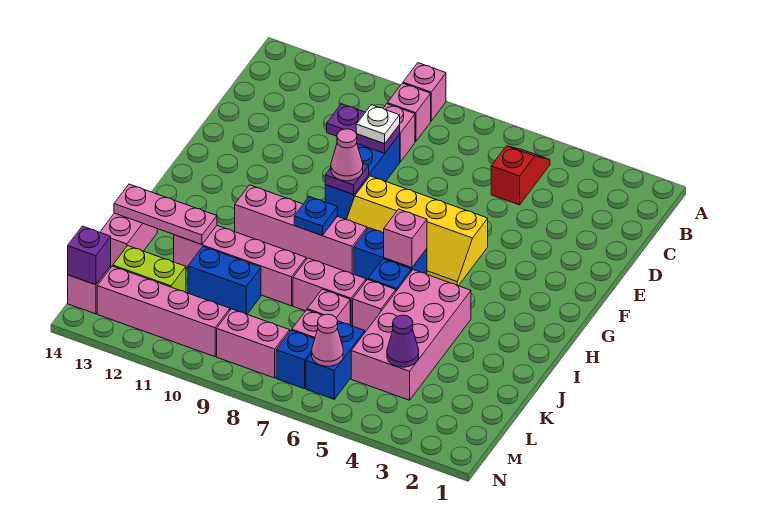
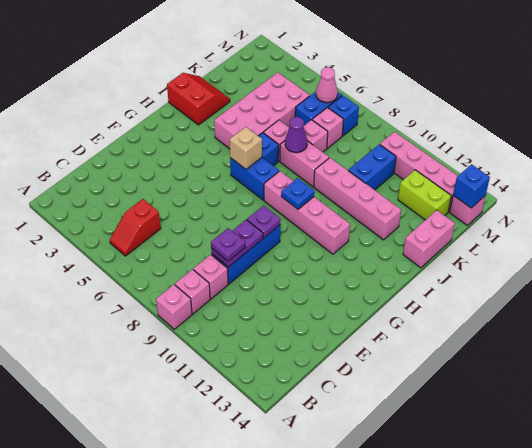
purple 1x2 plate [327,104,400,153] -> purple 1x2 plate turned to [211,220,263,267]
white 1x1 plate [356,105,400,144] -> purple 1x1 plate [211,228,245,261]
yellow 2x4 slope [347,176,488,286] -> none
pink 1x1 cone [331,129,363,181] -> none
pink 1x1 brick [384,209,427,268] -> tan 1x1 brick [230,127,262,169]
none -> red 2x2 slope [167,73,230,125]
pink 1x3 plate [114,184,217,245] -> none
blue 1x2 brick [188,247,261,314] -> blue 1x2 brick turned to [348,144,396,190]
purple 1x1 cone [387,315,419,367] -> purple 1x1 cone moved to [285,117,307,153]
pink 1x2 brick [217,309,290,378] -> none
purple 1x1 brick [68,226,111,285] -> blue 1x1 brick [453,164,490,208]

